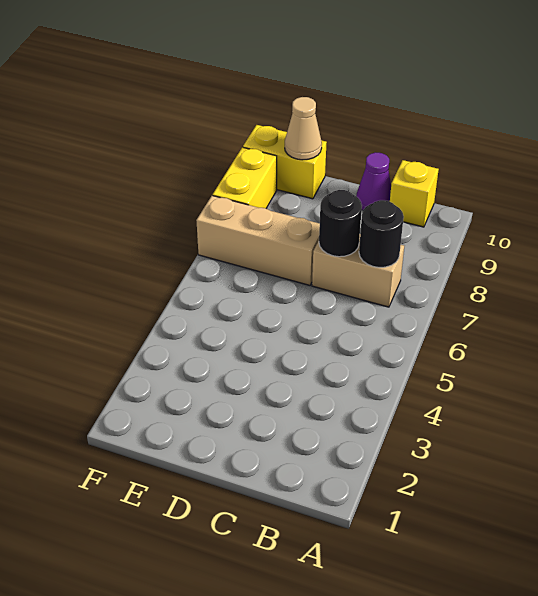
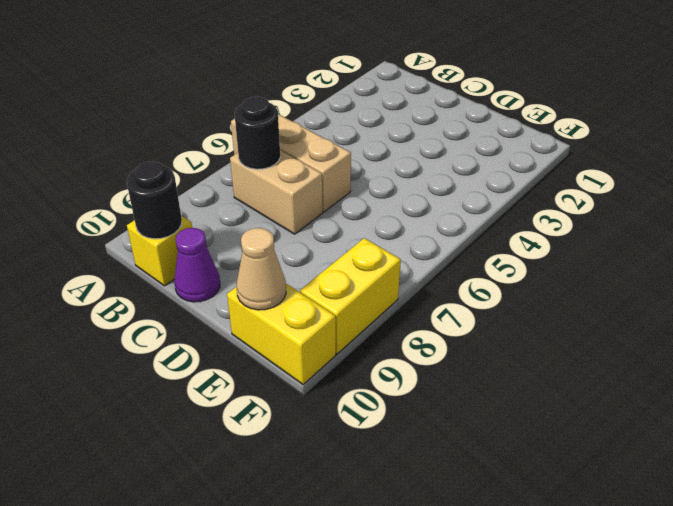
black 1x1 round brick [319,190,362,257] -> black 1x1 round brick moved to [127,162,182,239]
tan 1x3 brick [196,196,320,285] -> tan 1x3 brick moved to [231,114,351,212]

